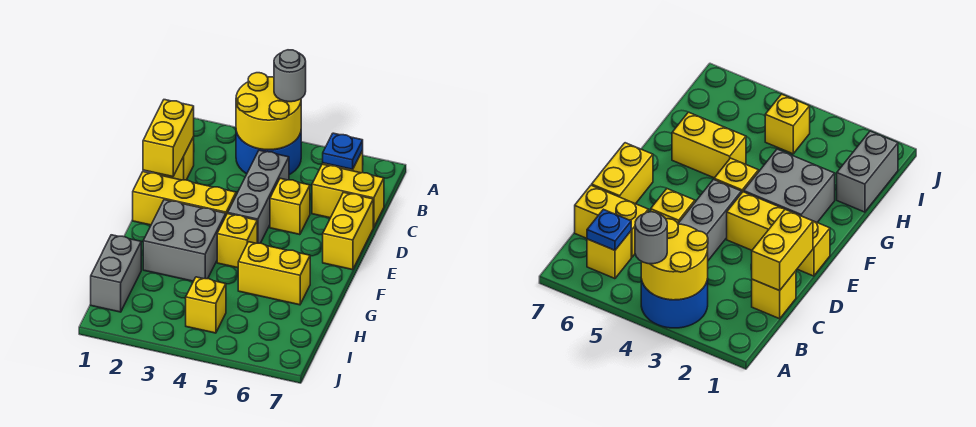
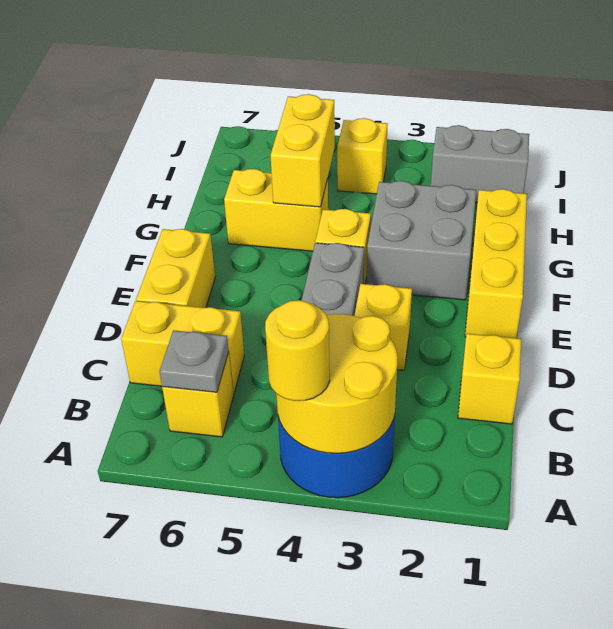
grey 1x1 round brick [274,50,306,102] -> yellow 1x1 round brick [265,300,330,401]
blue 1x1 plate [323,133,363,169] -> grey 1x1 plate [159,330,229,392]
yellow 1x2 brick [143,100,194,177] -> yellow 1x2 brick moved to [271,94,335,207]
yellow 1x1 brick [270,178,310,235] -> yellow 1x1 brick moved to [354,284,412,370]
yellow 1x3 brick [133,172,236,225] -> yellow 1x3 brick turned to [465,189,527,338]
grey 1x2 brick [91,235,141,312] -> grey 1x2 brick turned to [431,125,529,202]

